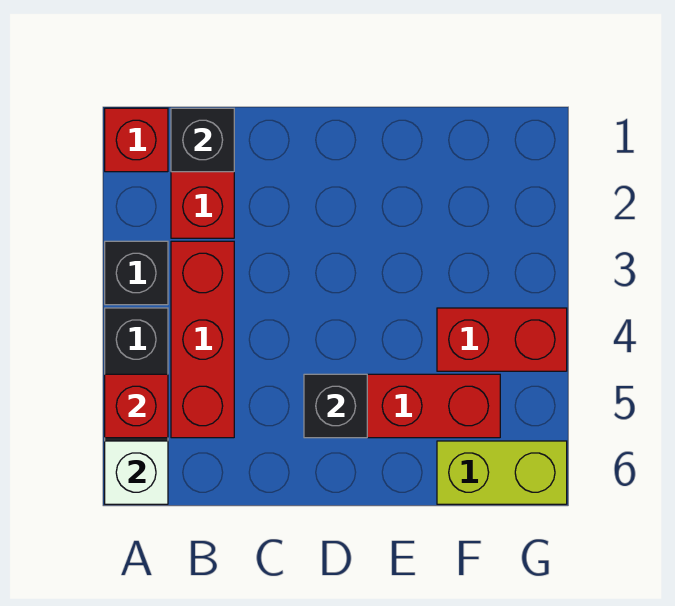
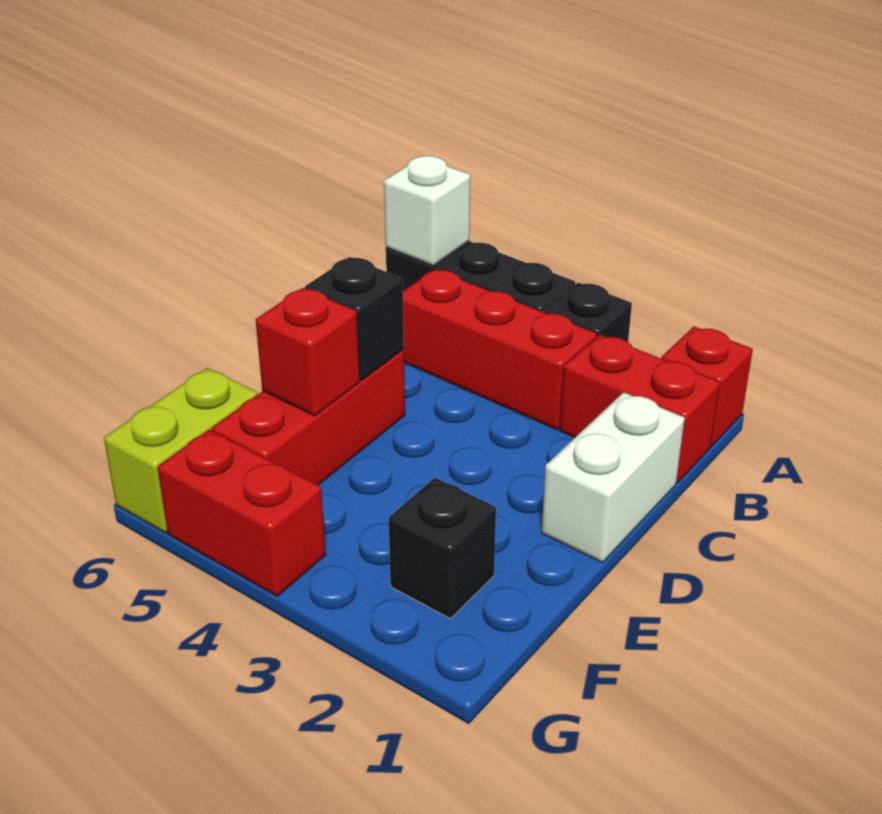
red 1x1 brick [105,374,168,438] -> red 1x1 brick moved to [255,288,360,416]
black 1x1 brick [171,108,234,172] -> black 1x1 brick moved to [389,478,496,618]
none -> white 1x2 brick [542,392,685,563]
red 1x2 brick [437,308,567,371] -> red 1x2 brick turned to [158,430,326,596]

